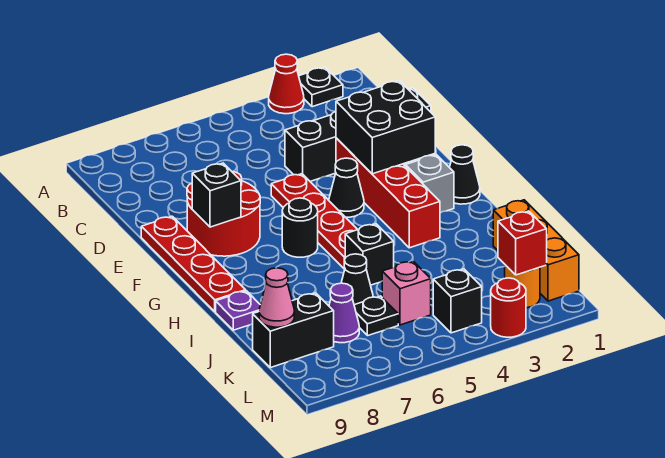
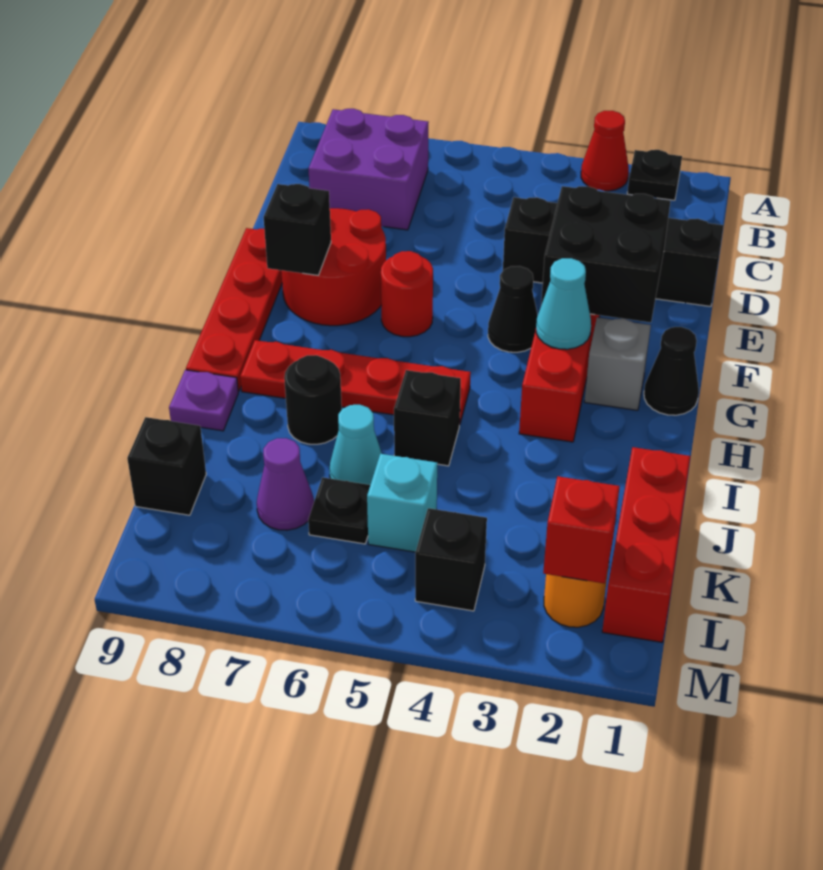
none -> purple 2x2 brick [308,109,428,230]
red 1x4 plate [271,174,358,269] -> red 1x4 plate turned to [240,340,471,425]
none -> cyan 1x1 cone [536,258,591,349]
black 1x1 round brick [282,198,318,257] -> black 1x1 round brick moved to [284,355,342,444]
orange 1x3 brick [493,200,579,301] -> red 1x3 brick [602,447,690,642]
black 1x1 cone [341,254,373,305] -> cyan 1x1 cone [329,405,382,485]
pink 1x1 brick [382,261,431,325] -> cyan 1x1 brick [367,454,437,552]
black 1x2 brick [253,293,334,368] -> black 1x1 brick [127,417,206,515]
pink 1x1 cone [259,268,294,327] -> none
red 1x1 round brick [491,278,526,337] -> red 1x1 round brick moved to [381,251,433,337]

